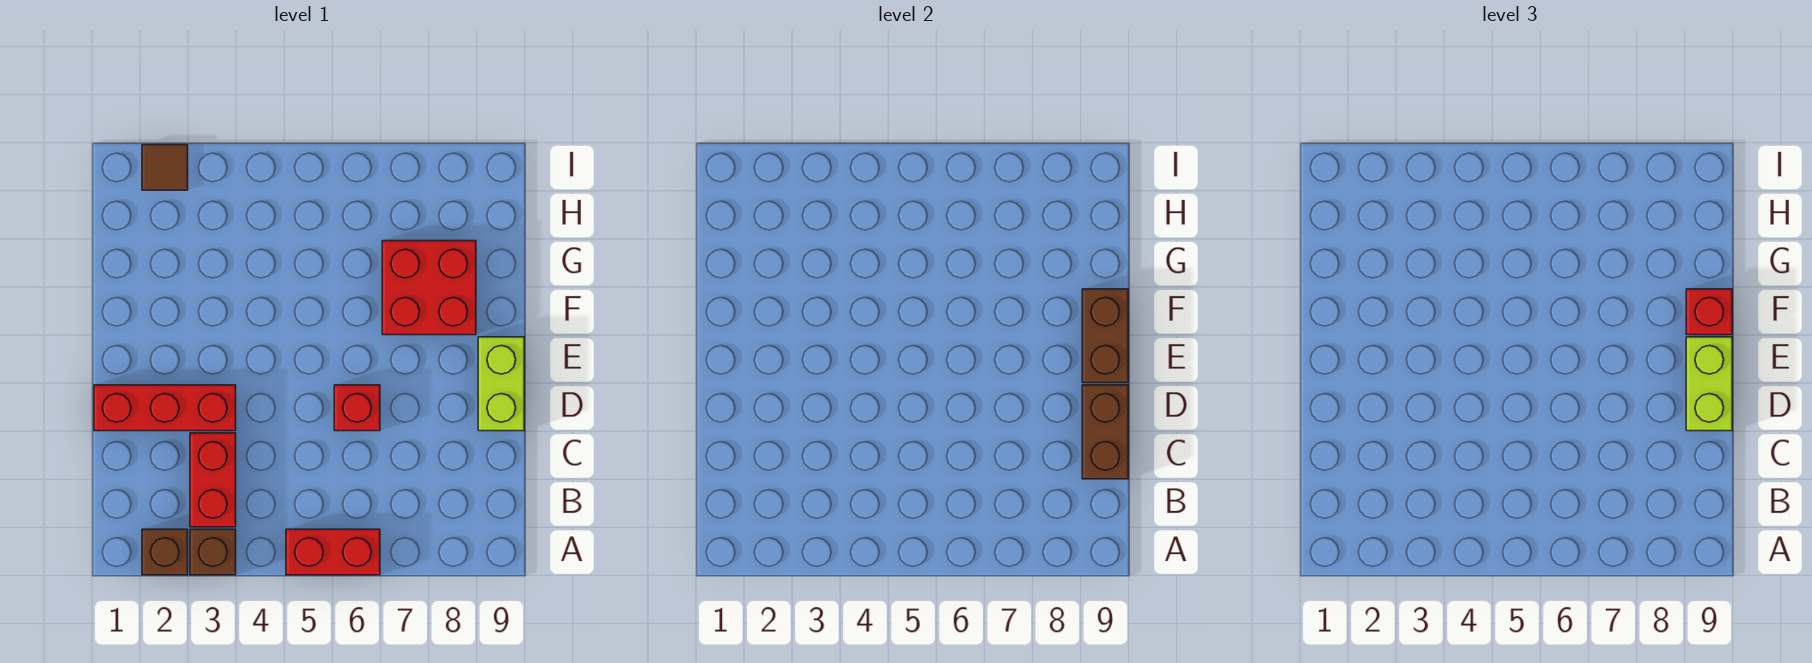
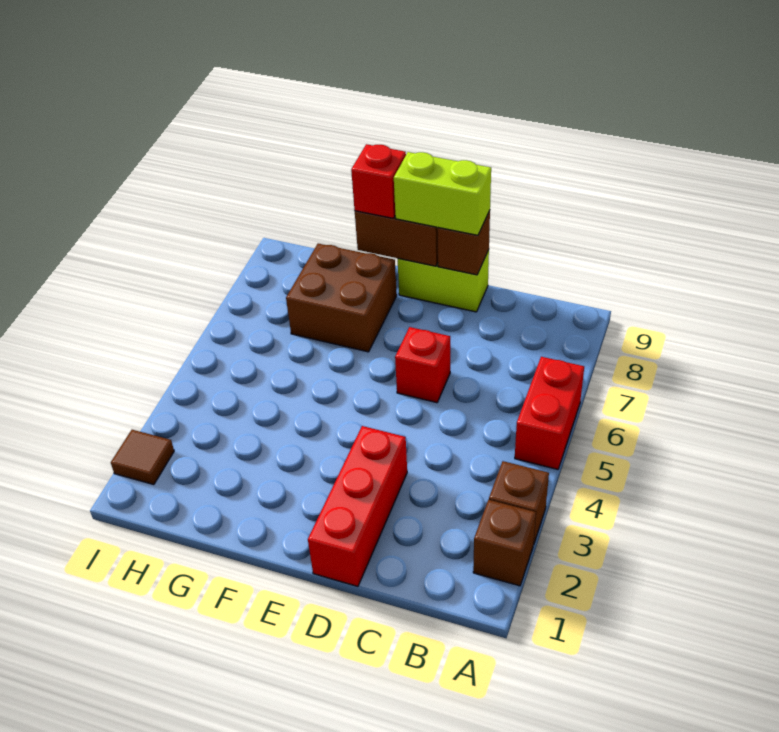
red 1x2 brick [190,433,236,527] -> none
brown 1x2 brick [1082,385,1128,479] -> brown 1x1 brick [437,211,490,275]
red 2x2 brick [382,241,476,335] -> brown 2x2 brick [286,243,397,352]

